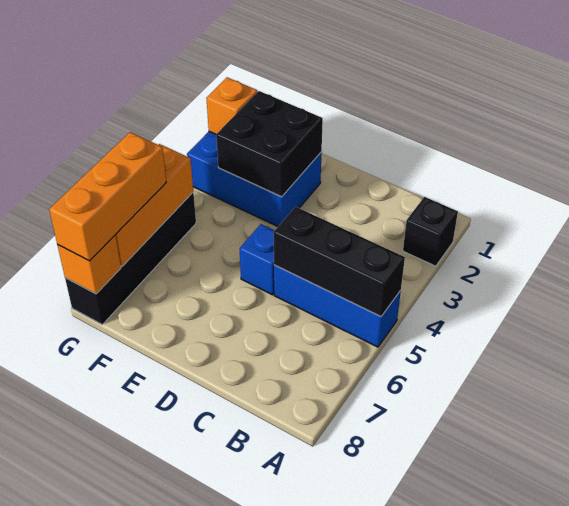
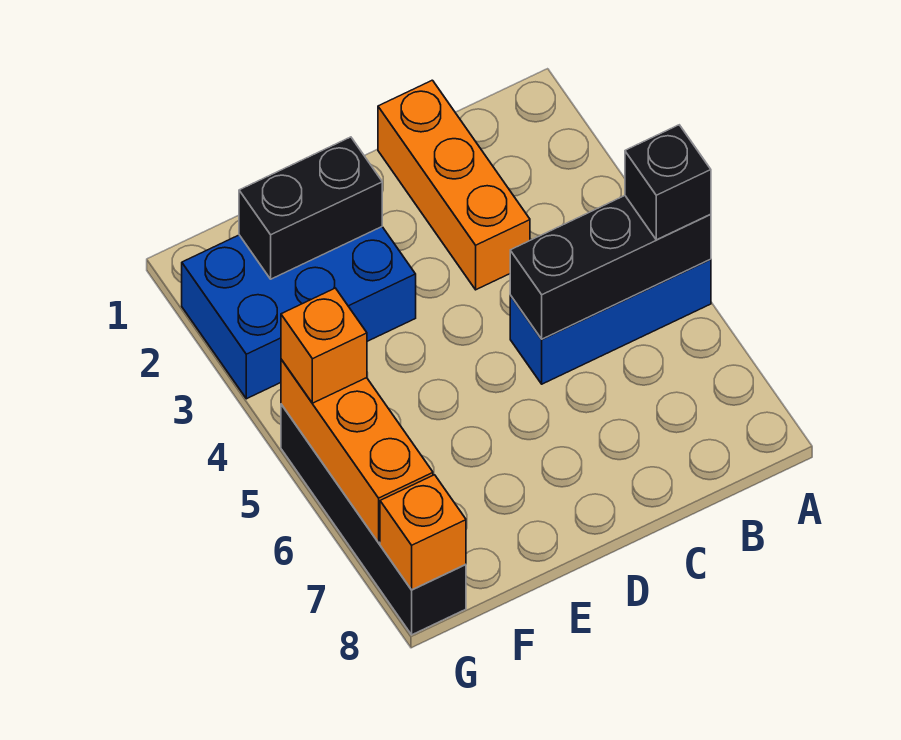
black 1x1 brick [403,197,458,266] -> black 1x1 brick moved to [625,125,711,240]
blue 1x1 brick [240,224,275,295] -> none
black 2x2 brick [216,91,323,197] -> black 1x2 brick [239,137,382,279]
orange 1x1 brick [206,77,257,134] -> orange 1x1 brick moved to [281,288,367,403]
orange 1x3 brick [49,132,166,261] -> orange 1x3 brick moved to [378,80,530,290]

